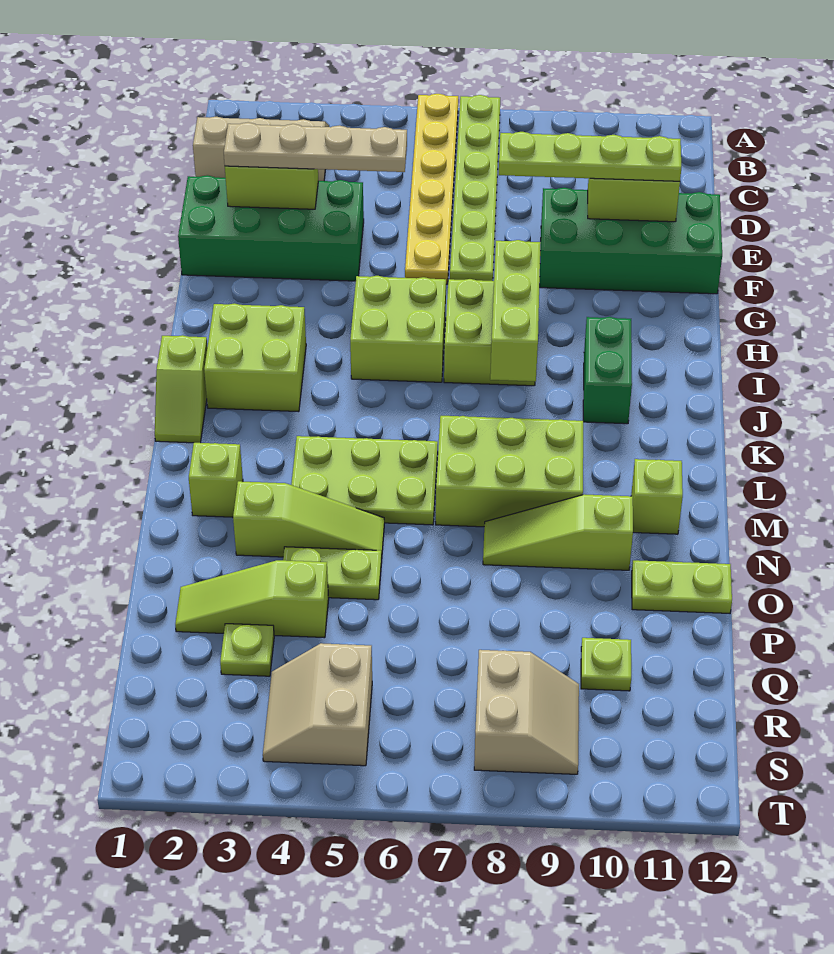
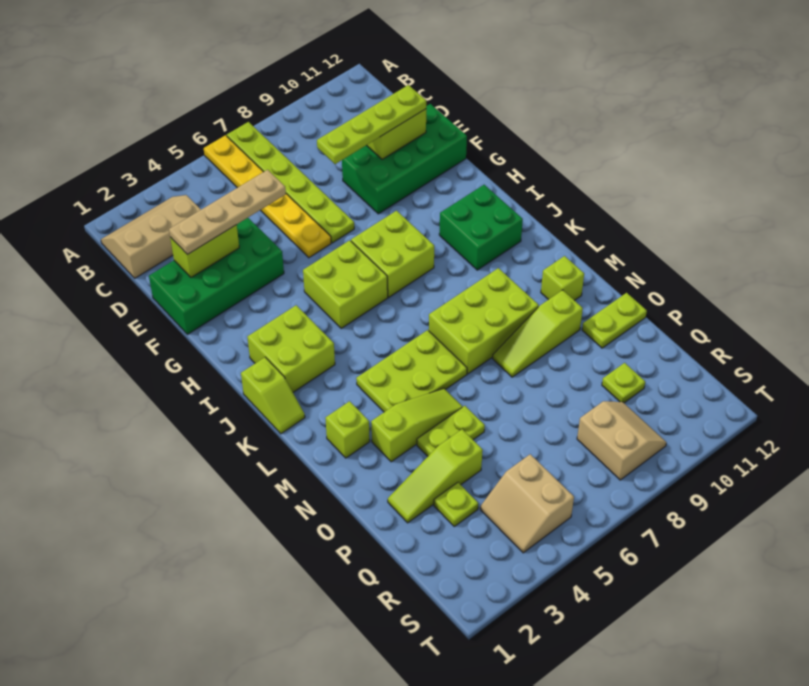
lime 1x3 brick [490,240,541,381] -> none
green 1x2 brick [583,317,632,424] -> green 2x2 brick [439,185,523,270]

